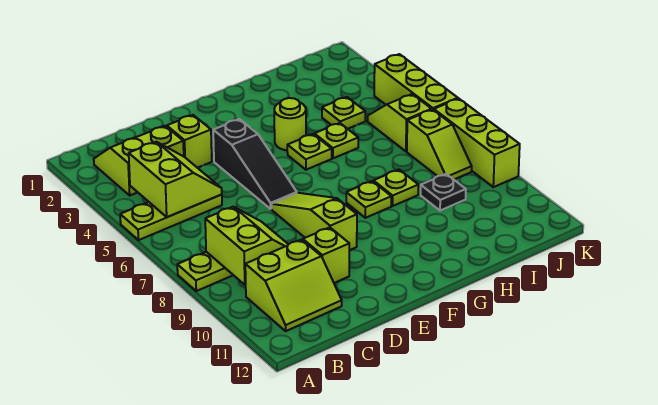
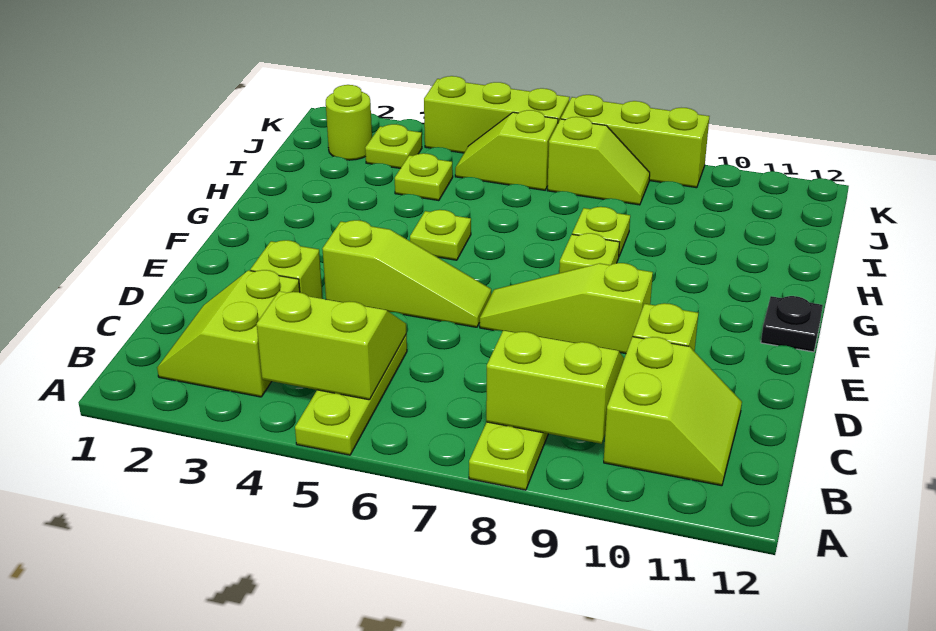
black 1x3 slope [213,119,297,209] -> lime 1x3 slope [322,220,491,327]
lime 1x1 round brick [274,98,306,150] -> lime 1x1 round brick moved to [326,85,372,160]
lime 1x1 plate [314,123,358,158] -> lime 1x1 plate moved to [365,124,422,168]
black 1x1 plate [421,174,466,211] -> black 1x1 plate moved to [761,296,823,352]

